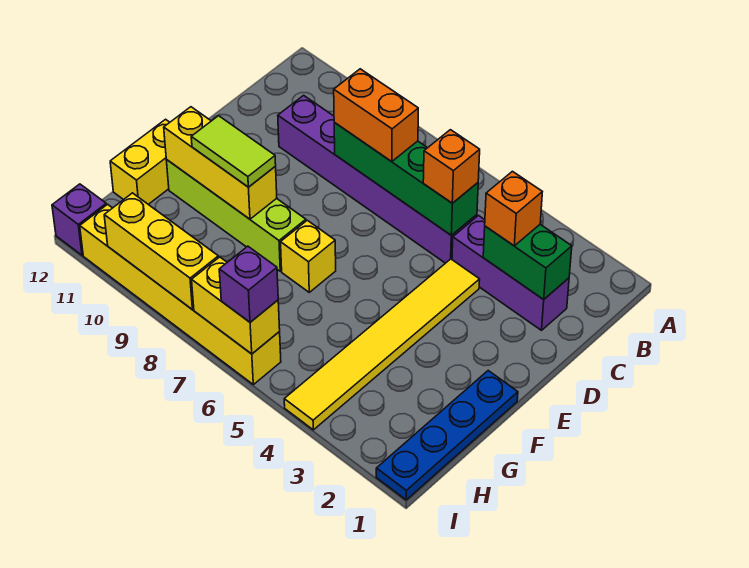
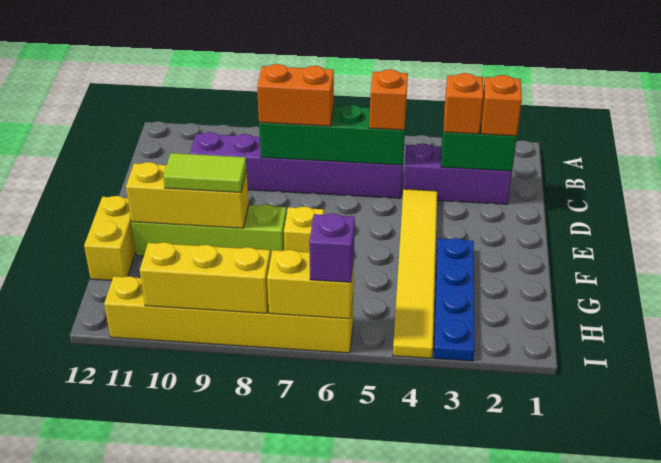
none -> orange 1x1 brick [481,75,522,136]
blue 1x4 plate [376,371,518,500] -> blue 1x4 plate moved to [434,238,475,361]
purple 1x1 brick [52,184,106,255] -> none

